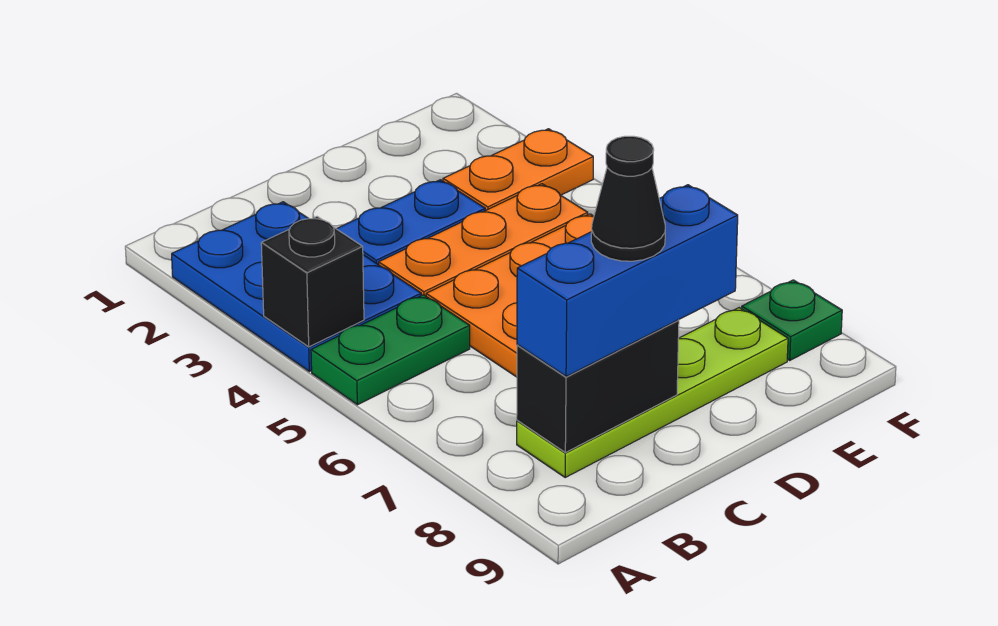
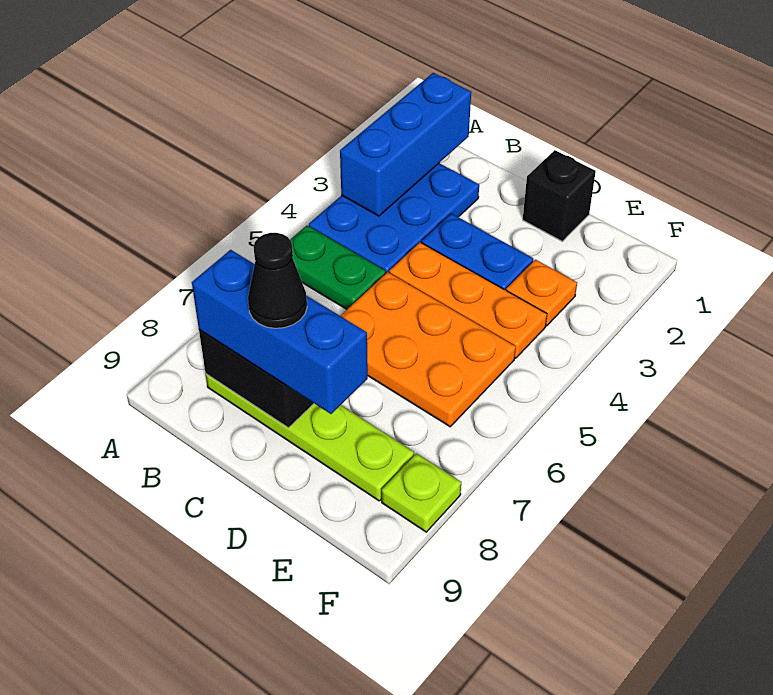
none -> blue 1x3 brick [340,73,471,216]
black 1x1 brick [261,217,364,347] -> black 1x1 brick moved to [523,150,596,241]
orange 1x2 plate [443,129,593,211] -> orange 1x1 plate [506,260,577,326]
green 1x1 plate [742,280,842,360] -> lime 1x1 plate [382,454,461,532]

